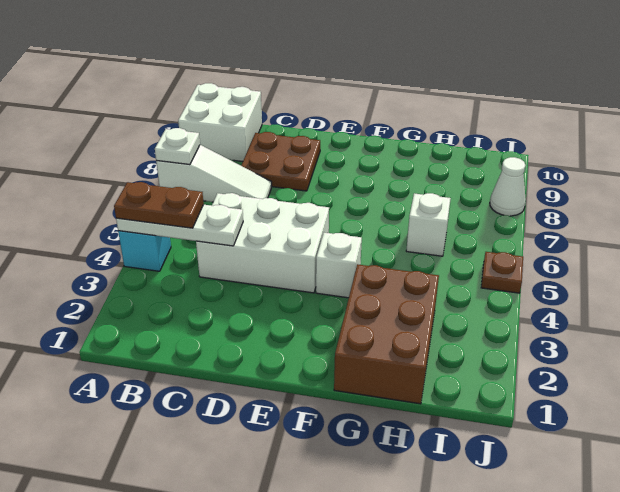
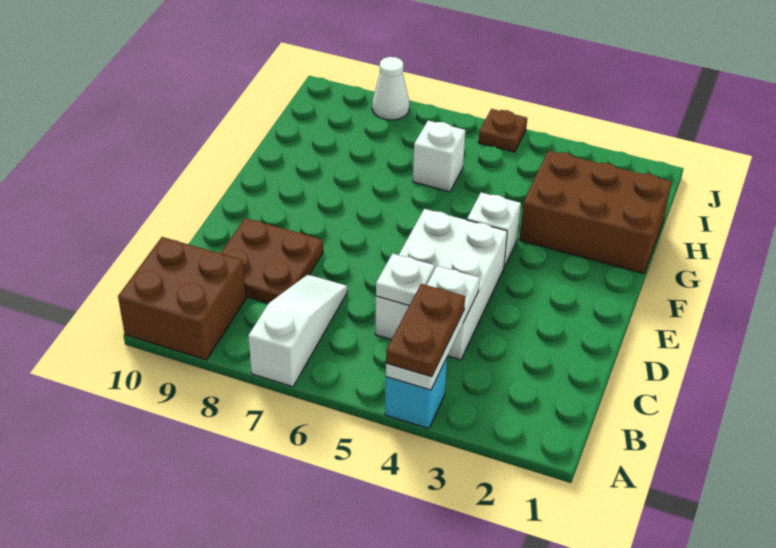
white 1x1 plate [155,128,200,165] -> white 1x1 plate moved to [376,253,435,306]
white 2x2 brick [178,83,262,162] -> brown 2x2 brick [118,237,246,360]

